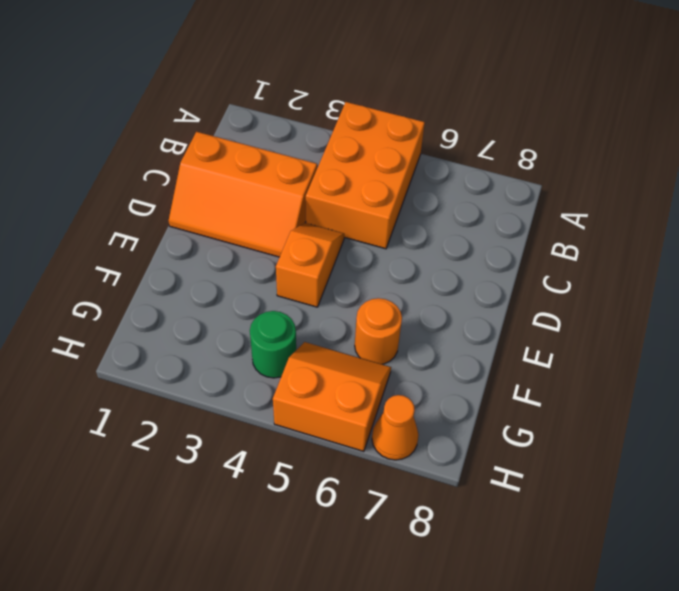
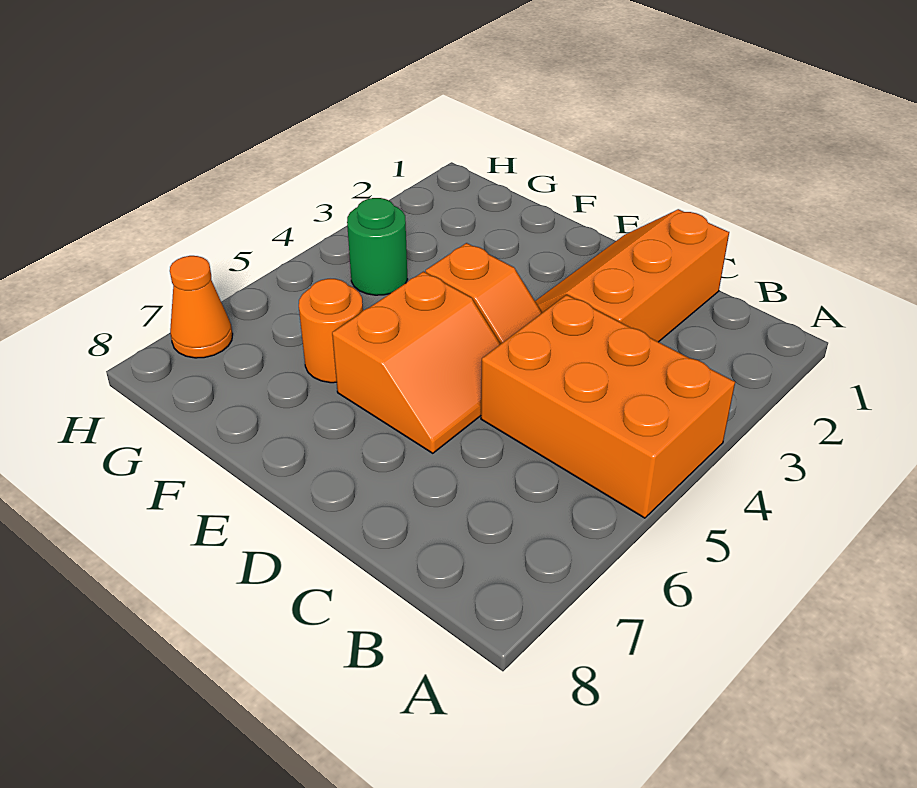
orange 2x2 slope [273,342,391,451] -> orange 2x2 slope moved to [332,272,500,453]

